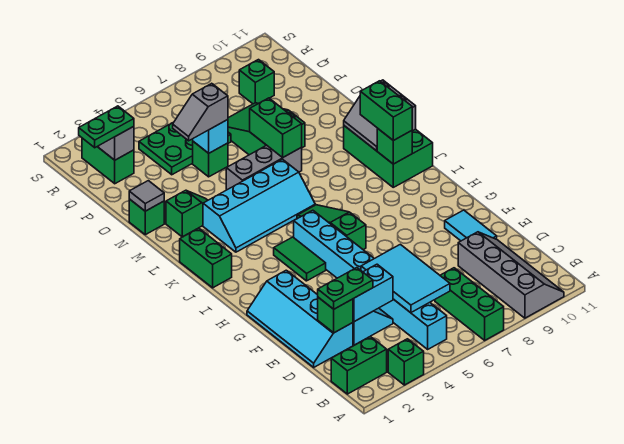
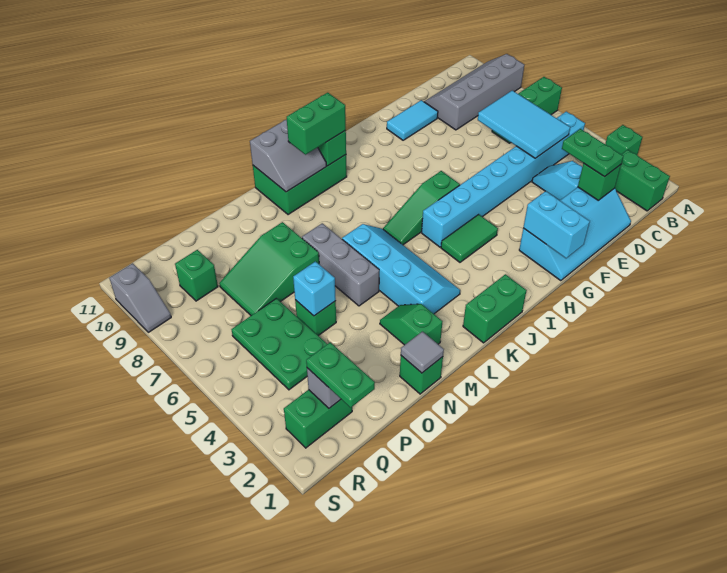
cyan 2x3 tile [361,244,450,313] -> cyan 2x3 tile turned to [478,90,570,158]
cyan 1x2 brick [353,264,393,322] -> cyan 1x2 brick moved to [523,191,590,258]
green 1x2 brick [250,98,302,157] -> none
grey 1x2 slope [173,83,228,141] -> grey 1x2 slope moved to [109,263,171,332]

